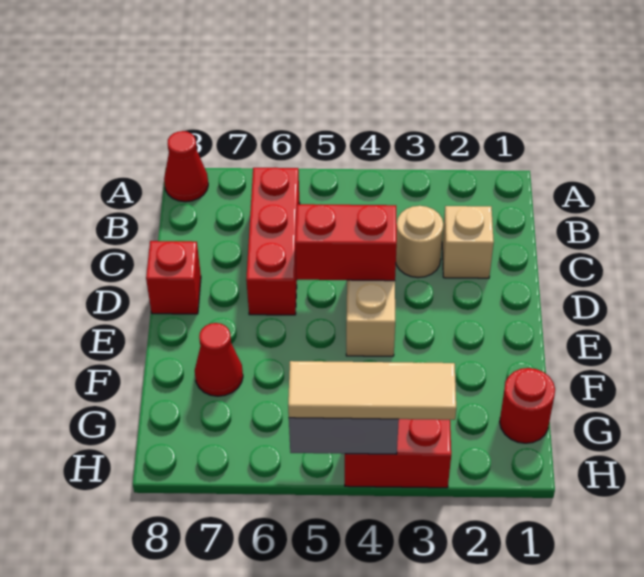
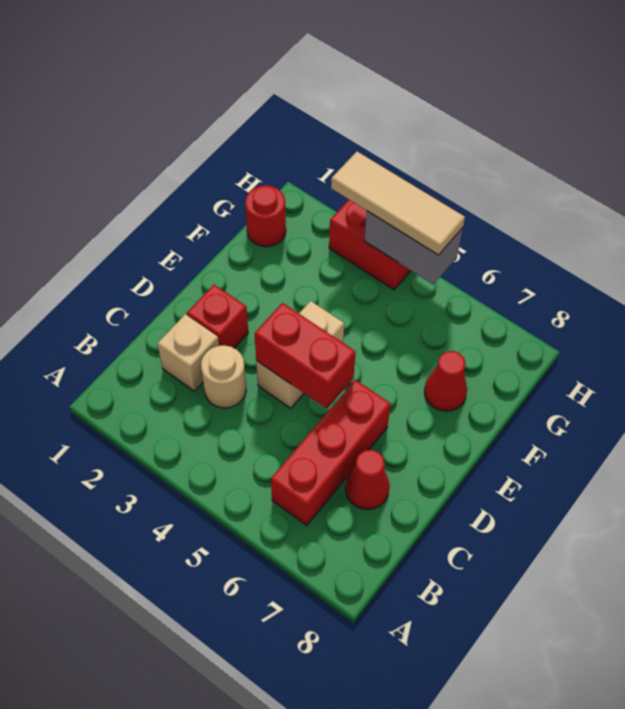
red 1x1 cone [164,131,208,202] -> red 1x1 cone moved to [345,450,390,509]
red 1x1 brick [146,241,201,314] -> red 1x1 brick moved to [187,285,248,348]

